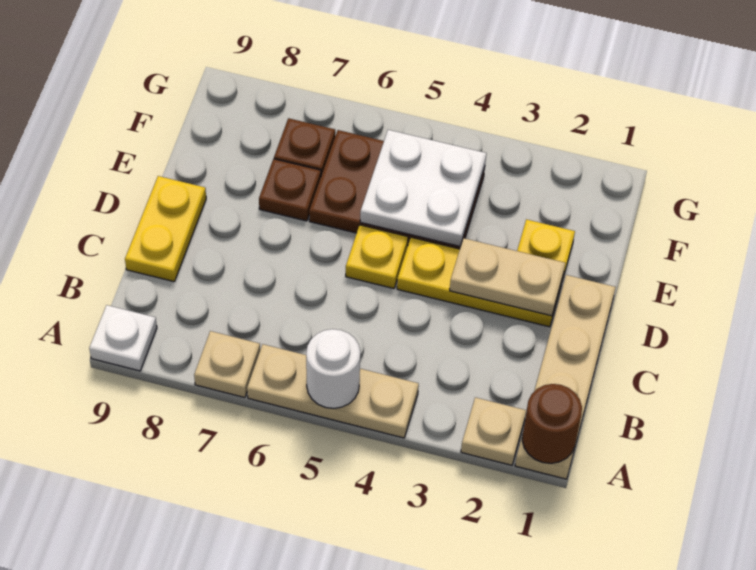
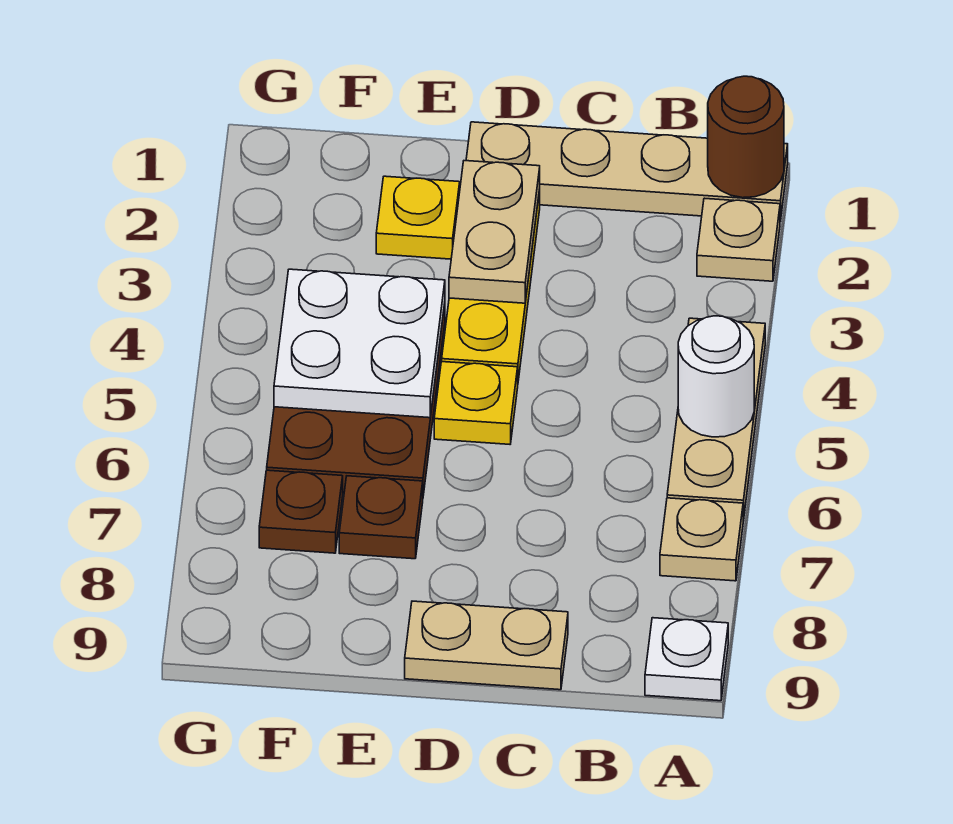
yellow 1x2 plate [125,176,206,282] -> tan 1x2 plate [405,601,568,690]

